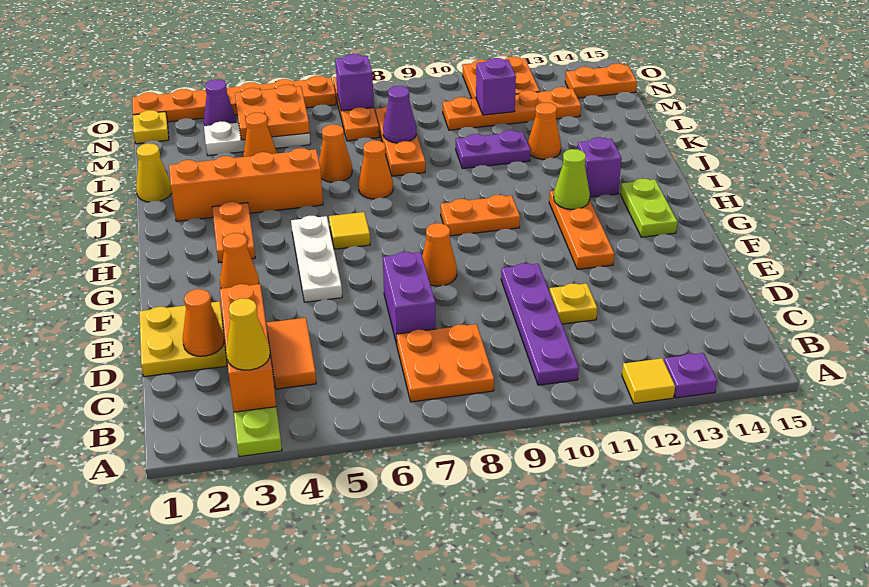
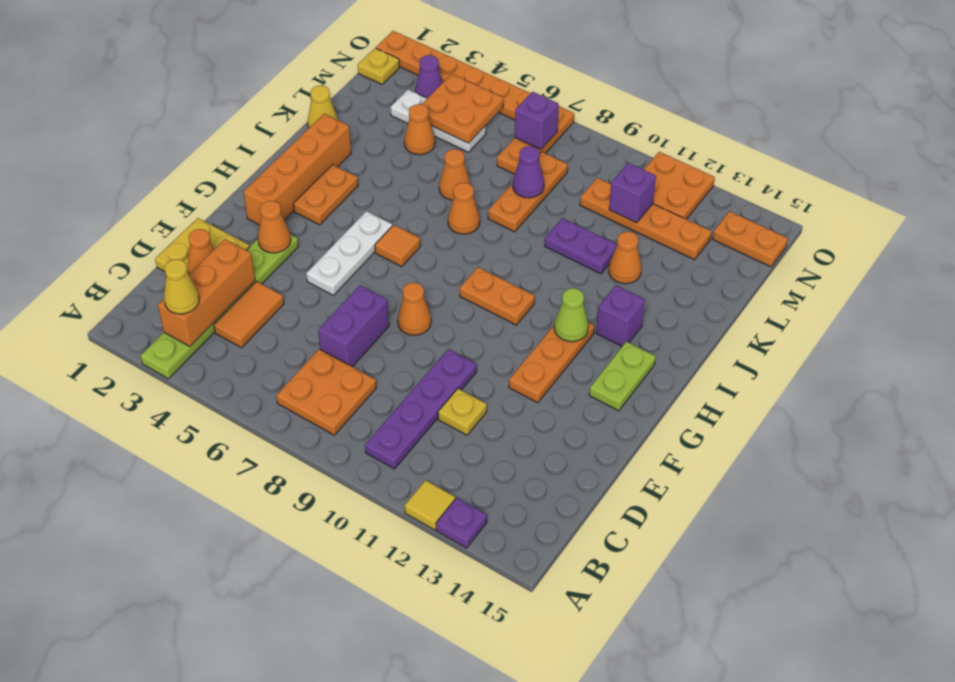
yellow 1x1 tile [329,212,370,249] -> orange 1x1 tile [375,225,420,267]
orange 1x4 brick [169,148,323,221] -> orange 1x4 brick turned to [244,114,351,225]

